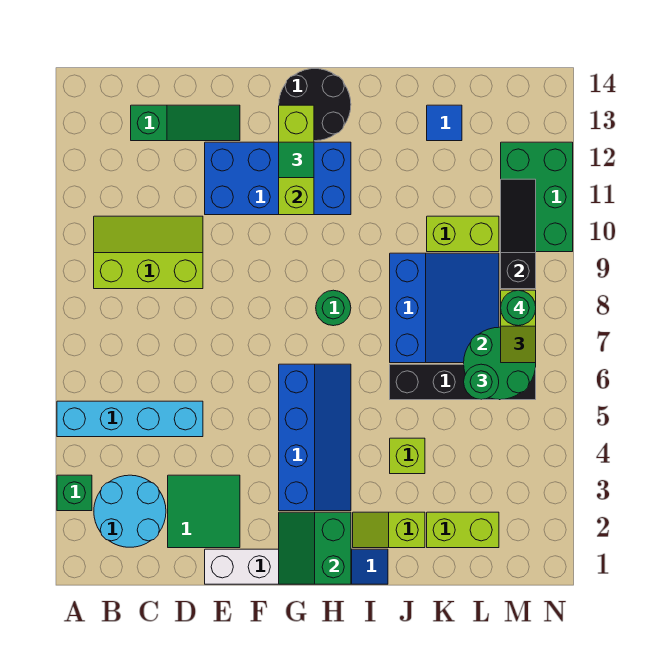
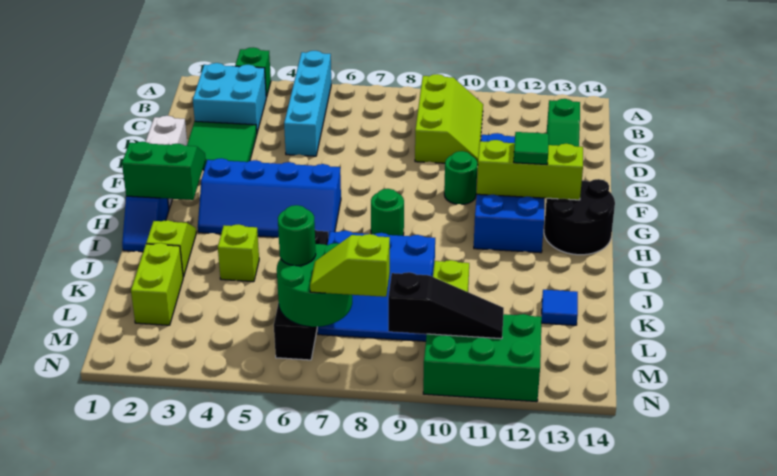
cyan 2x2 round brick [94,475,166,547] -> cyan 2x2 brick [193,63,266,132]
green 1x1 round brick [501,290,536,326] -> green 1x1 round brick moved to [444,151,477,205]

